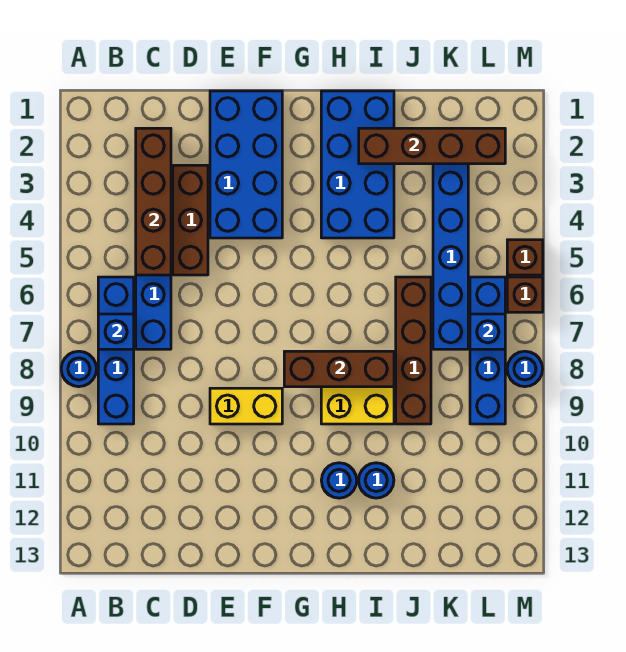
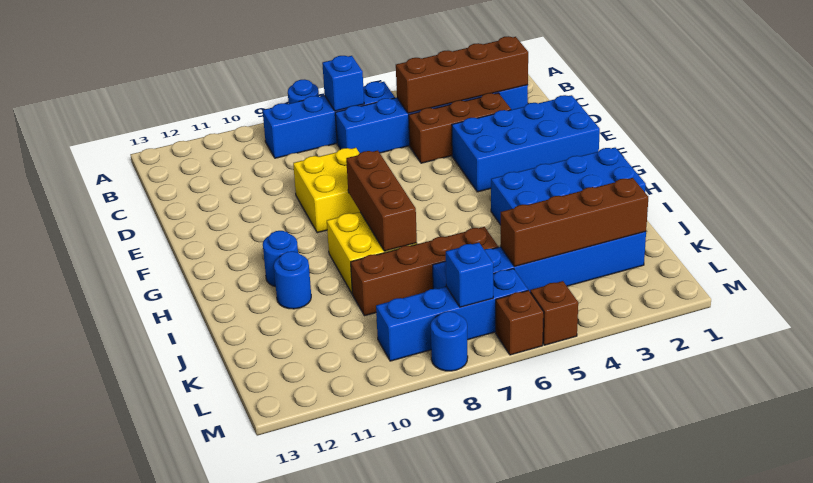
yellow 1x2 brick [210,388,282,424] -> yellow 2x2 brick [293,148,360,233]
brown 1x4 brick [359,128,505,164] -> brown 1x4 brick turned to [500,178,648,267]

